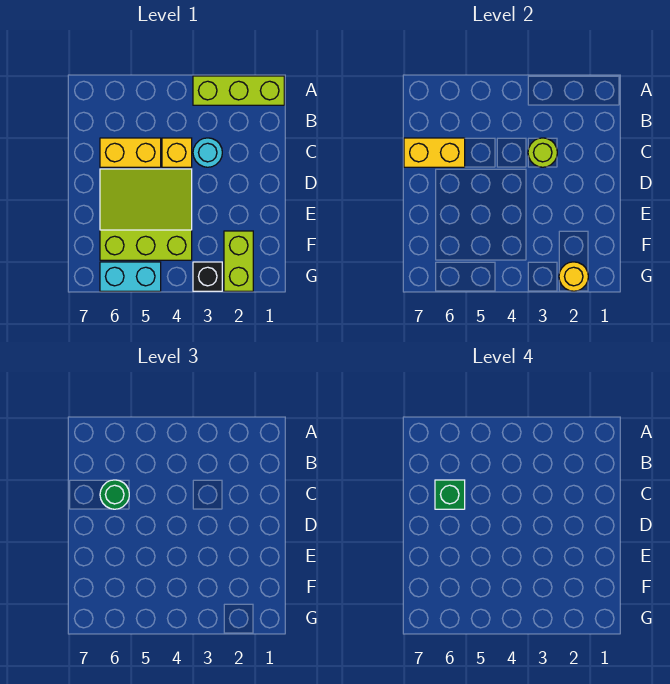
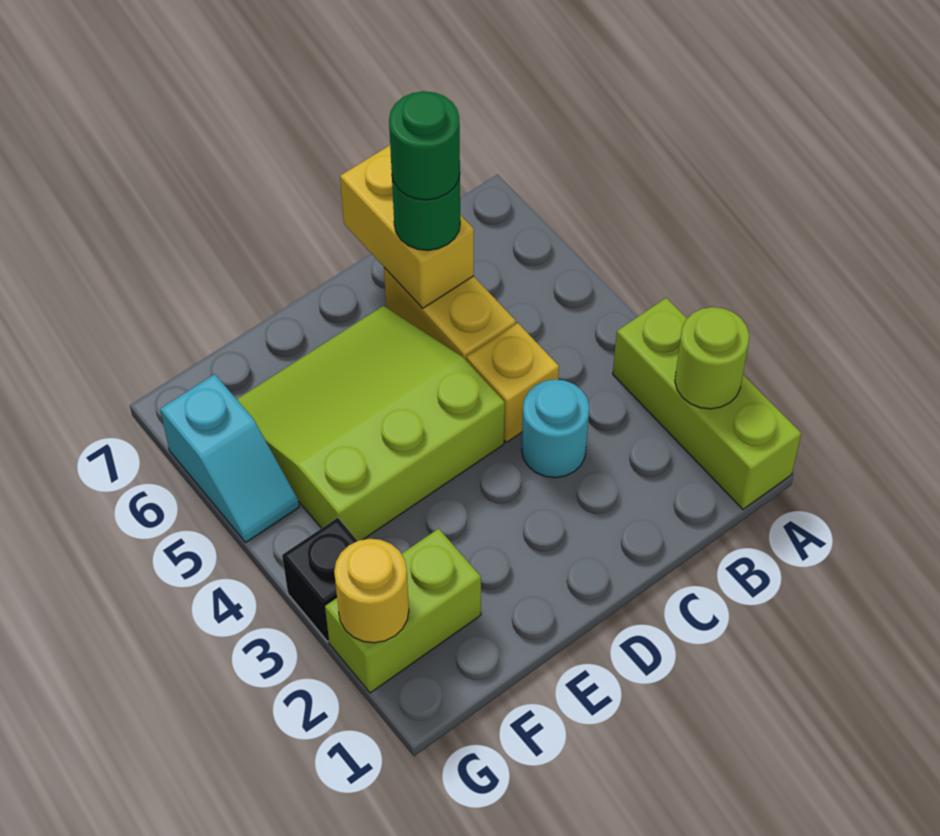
lime 1x1 round brick [528,138,557,167] -> lime 1x1 round brick moved to [675,307,749,409]
green 1x1 brick [435,480,465,509] -> green 1x1 round brick [389,91,460,200]
lime 3x3 slope [100,169,192,260] -> lime 3x3 slope turned to [237,306,505,541]
cyan 1x2 brick [100,262,161,291] -> cyan 1x2 slope [160,374,299,542]

